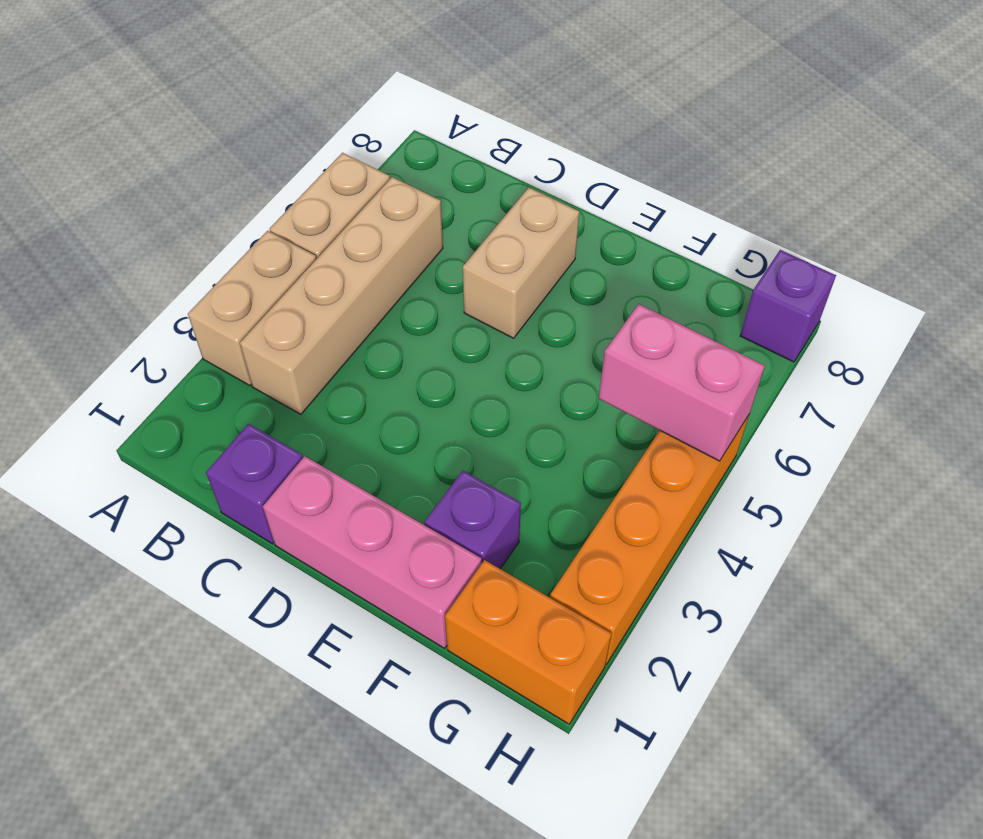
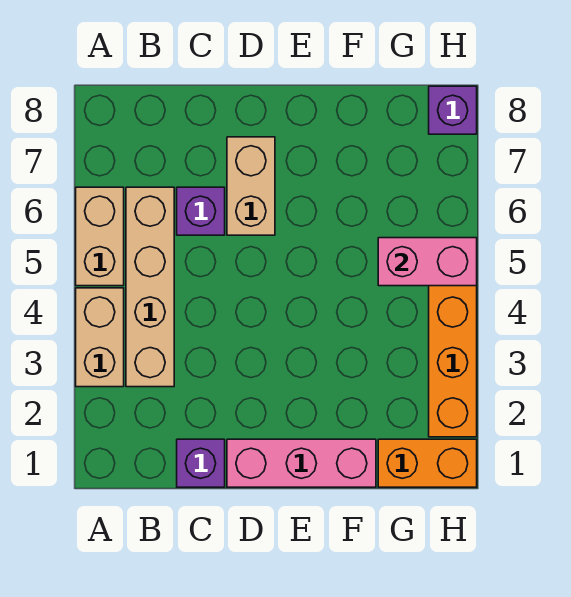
purple 1x1 brick [425,471,521,569] -> purple 1x1 brick moved to [177,187,225,235]

